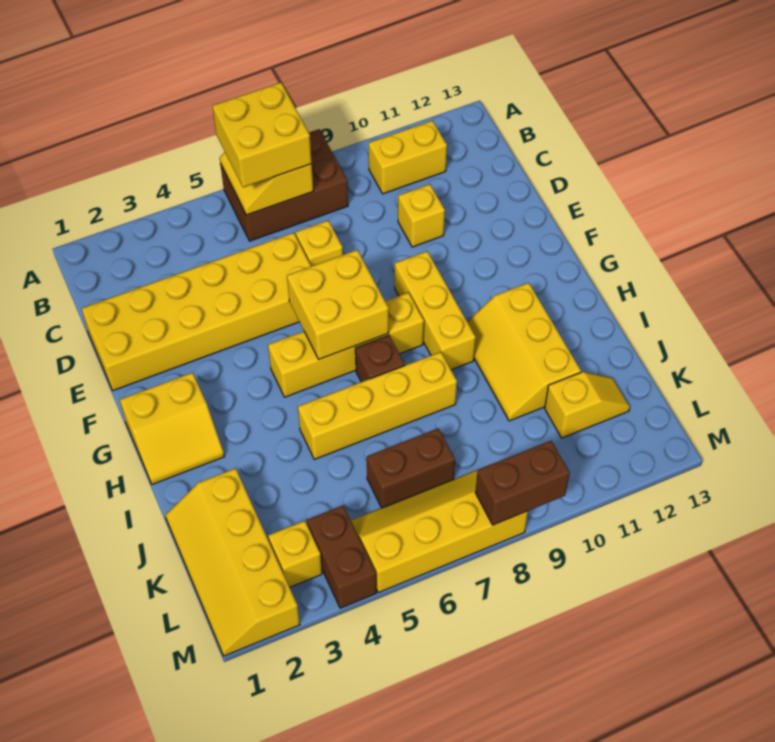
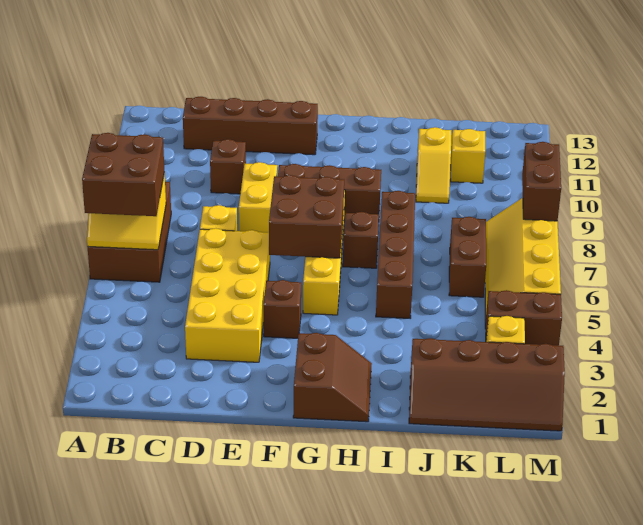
yellow 2x2 brick [212,83,312,187] -> brown 2x2 brick [82,133,164,216]
yellow 1x2 brick [368,121,447,194] -> yellow 1x2 brick moved to [239,162,277,232]
none -> brown 1x4 brick [183,97,318,155]
yellow 2x6 brick [82,233,311,391] -> yellow 2x4 brick [185,228,270,362]
yellow 1x1 brick [398,184,445,247] -> brown 1x1 brick [210,139,246,194]
none -> brown 1x1 brick [264,280,301,338]
yellow 2x2 brick [287,250,389,359] -> brown 2x2 brick [269,175,344,258]
yellow 1x3 brick [395,251,476,370] -> brown 1x3 brick [278,164,381,221]
yellow 2x2 slope [120,373,224,484] -> brown 2x2 slope [293,333,372,422]
yellow 2x3 slope [467,283,581,421] -> yellow 1x2 slope [416,127,451,203]
yellow 1x4 brick [298,352,457,459] -> brown 1x4 brick [376,191,415,318]
yellow 2x4 slope [165,468,300,656] -> brown 2x4 slope [409,338,565,431]

